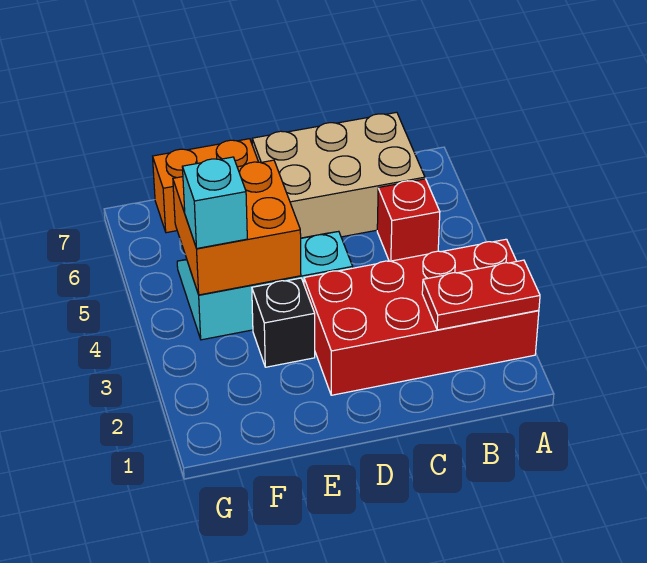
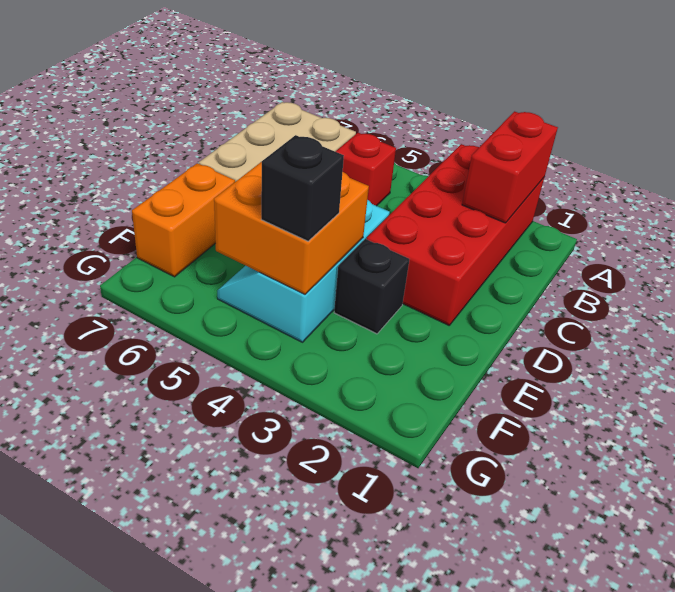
red 1x2 plate [422,260,540,330] -> red 1x2 brick [462,111,558,223]
cyan 1x1 brick [182,157,247,249] -> black 1x1 brick [261,135,344,241]

